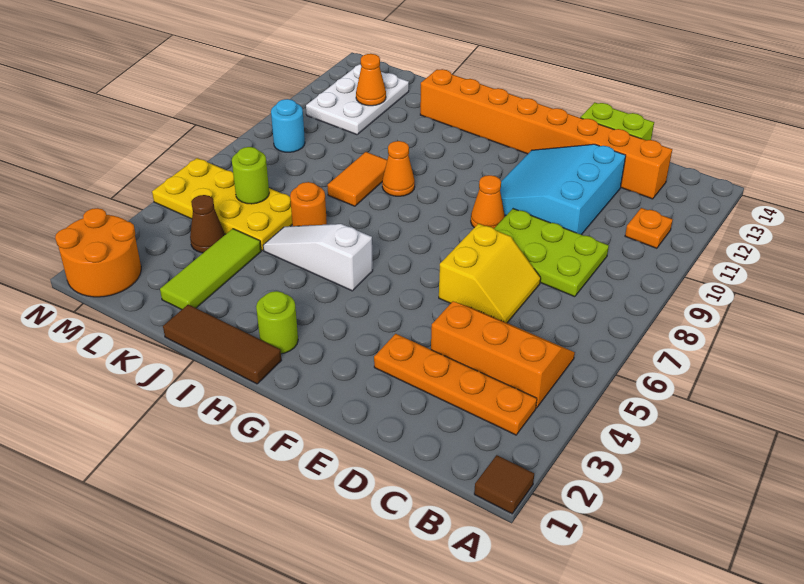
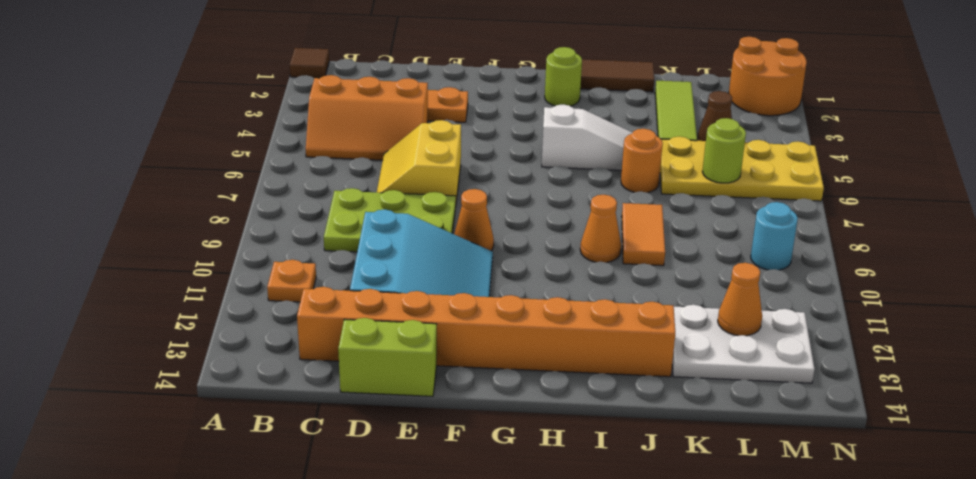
white 2x3 plate [306,64,409,135] -> white 2x3 plate turned to [672,305,815,383]

